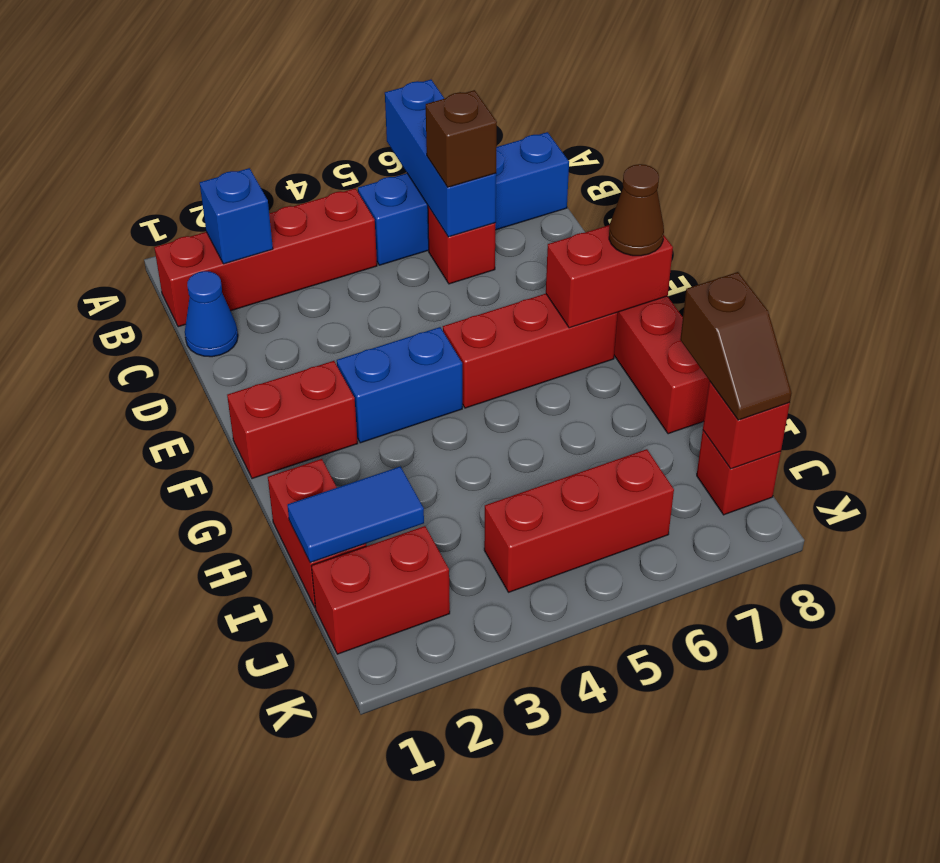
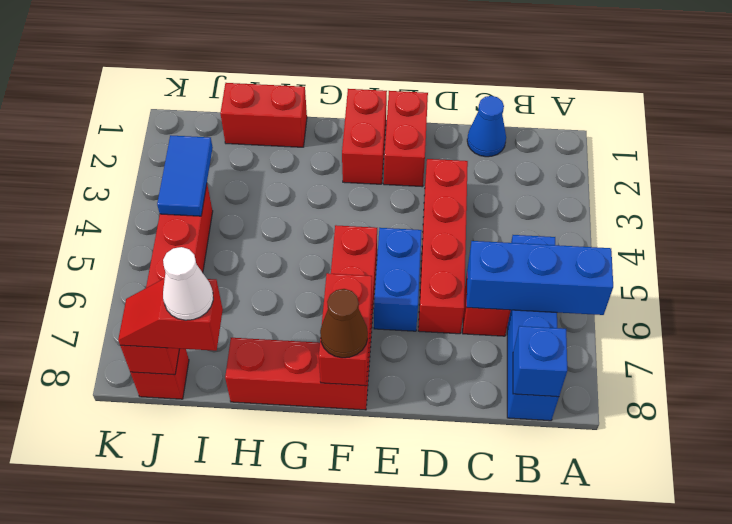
red 1x4 brick [154,188,377,327] -> red 1x4 brick moved to [418,159,468,334]
blue 1x1 brick [200,168,273,264] -> blue 1x1 brick moved to [513,326,567,397]
brown 1x1 brick [426,90,497,187] -> none
blue 1x2 brick [337,327,462,443] -> blue 1x2 brick moved to [374,228,422,331]
blue 1x2 tile [287,467,424,563] -> blue 1x2 tile moved to [157,135,213,216]
brown 1x2 slope [680,272,792,420] -> red 1x2 slope [118,278,223,351]
none -> white 1x1 cone [163,247,213,320]
red 1x2 brick [311,526,450,654] -> red 1x2 brick moved to [384,91,428,187]

